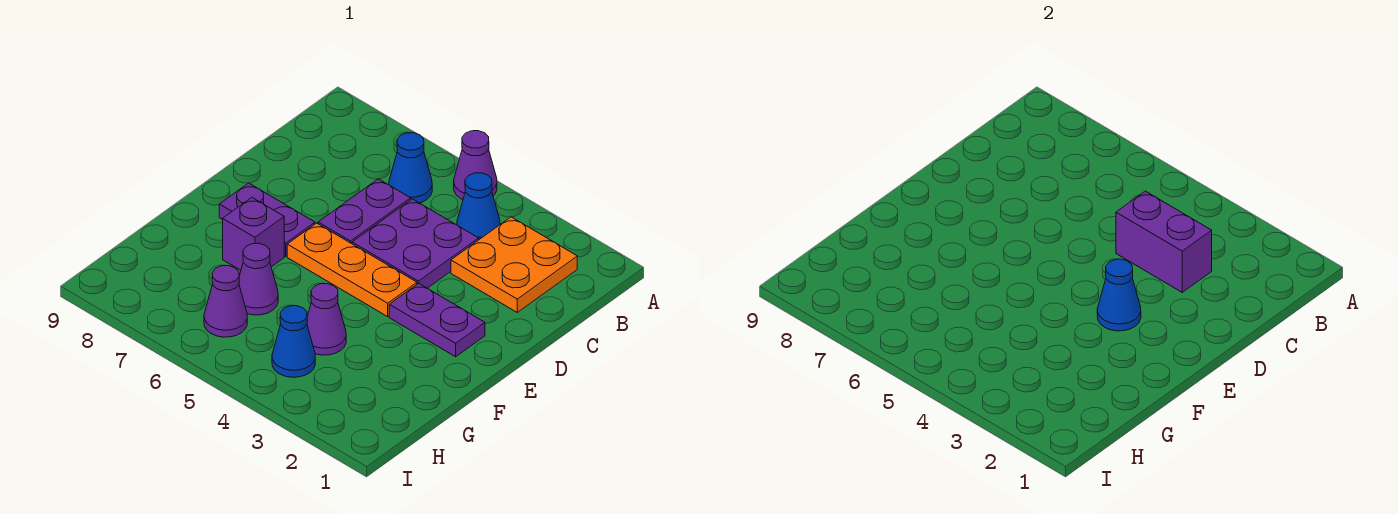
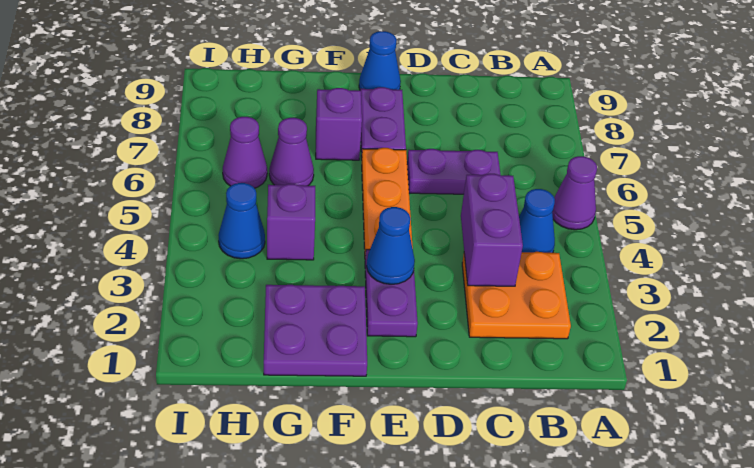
blue 1x1 cone [389,133,432,203] -> blue 1x1 cone moved to [359,31,401,90]
purple 2x2 plate [352,199,479,288] -> purple 2x2 plate moved to [264,285,367,376]
purple 1x1 cone [307,284,346,355] -> purple 1x1 brick [267,184,315,260]

